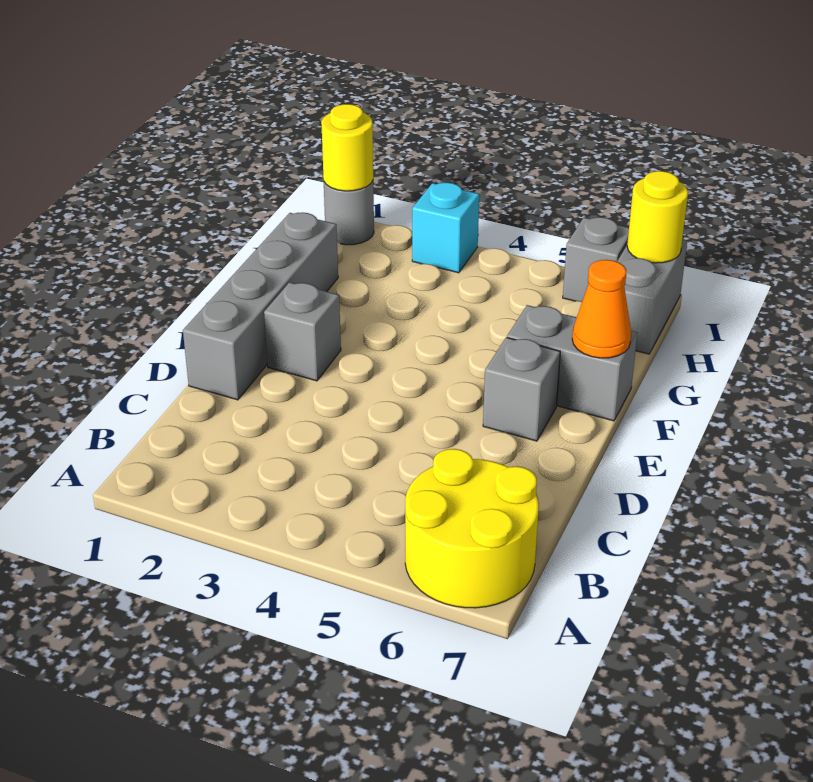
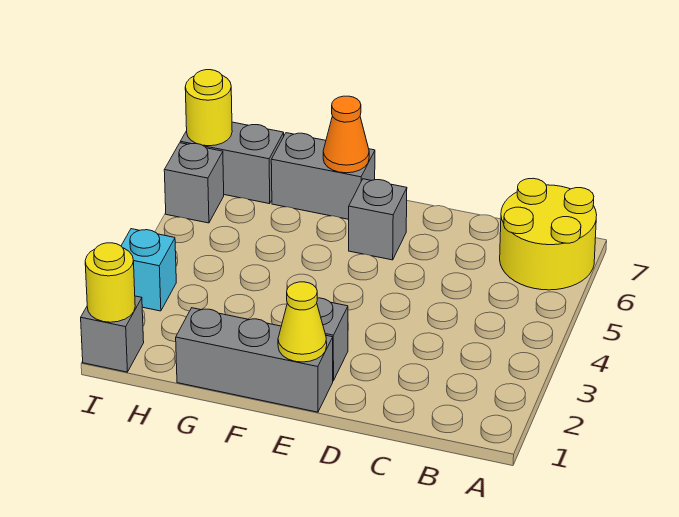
grey 1x4 brick [183,212,338,400] -> grey 1x3 brick [176,308,333,412]
none -> yellow 1x1 cone [278,282,327,362]
grey 1x2 brick [507,305,637,421] -> grey 1x2 brick turned to [271,133,375,219]
grey 1x1 round brick [324,181,374,245] -> grey 1x1 brick [81,296,144,372]

